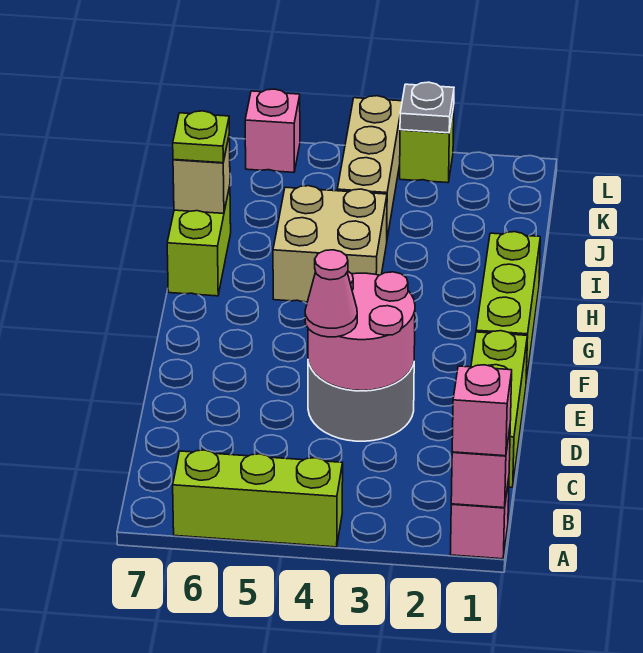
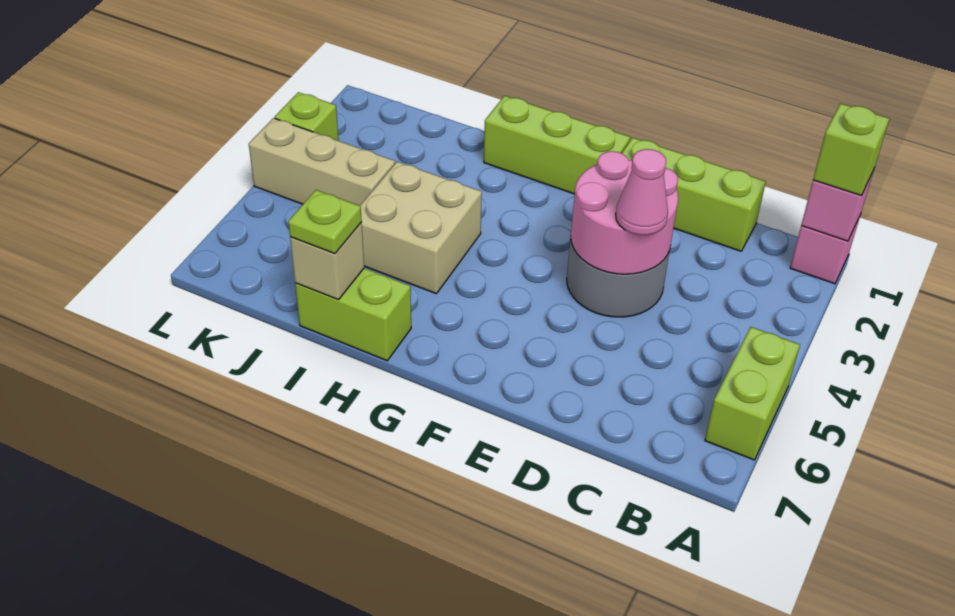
pink 1x1 brick [452,365,512,456] -> lime 1x1 brick [813,104,889,196]
lime 1x3 brick [173,450,343,547] -> lime 1x2 brick [705,327,800,460]
grey 1x1 plate [400,82,454,133] -> none
pink 1x1 brick [245,89,300,172] -> none

